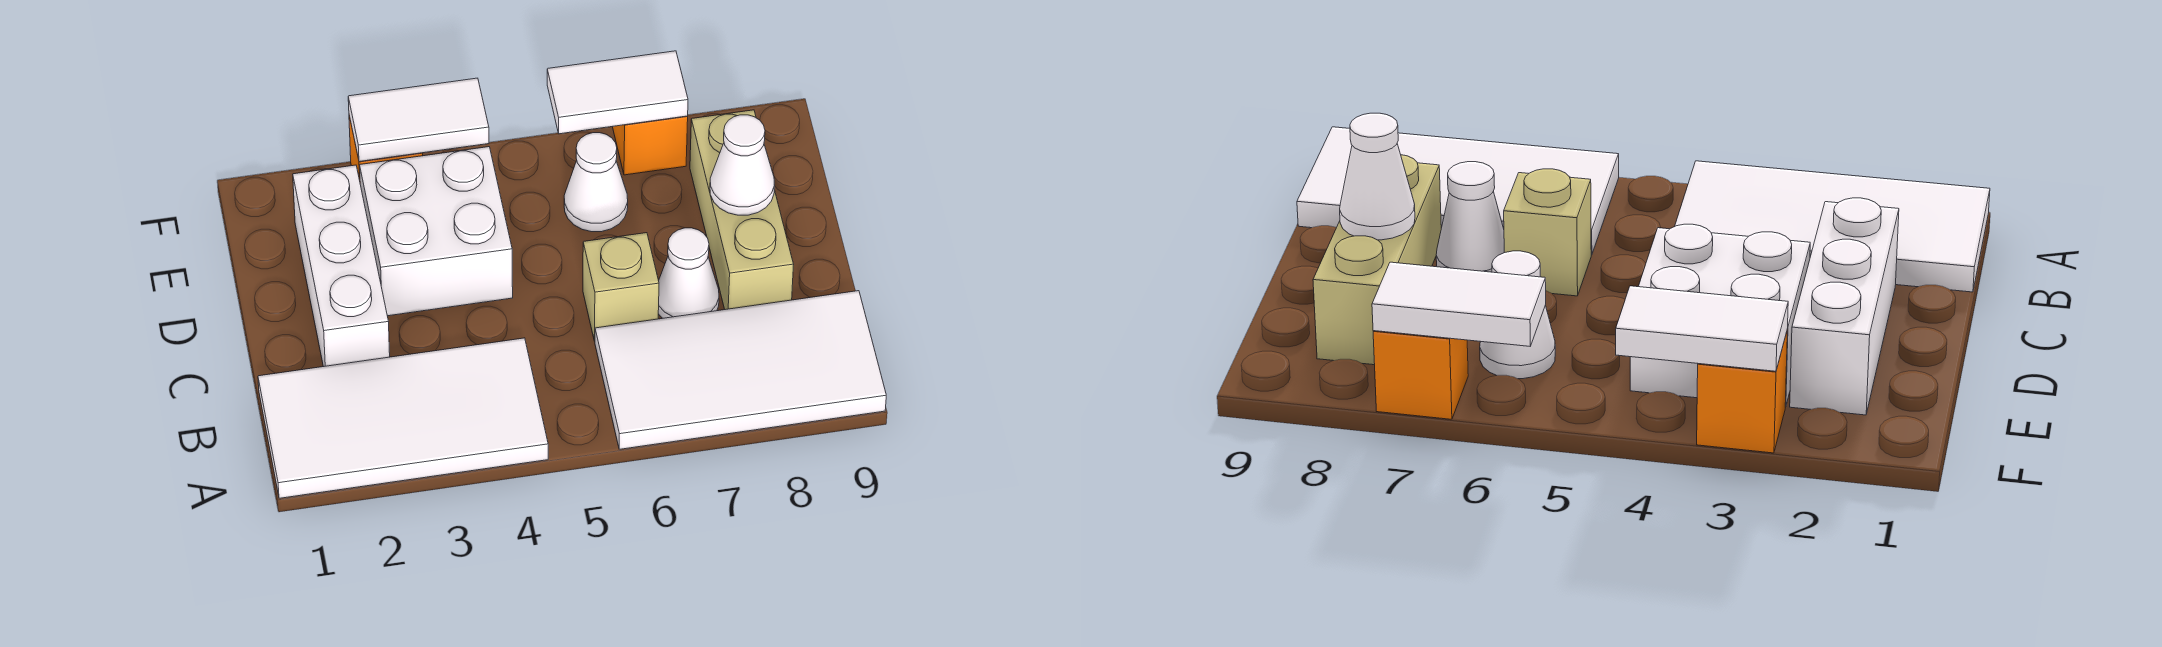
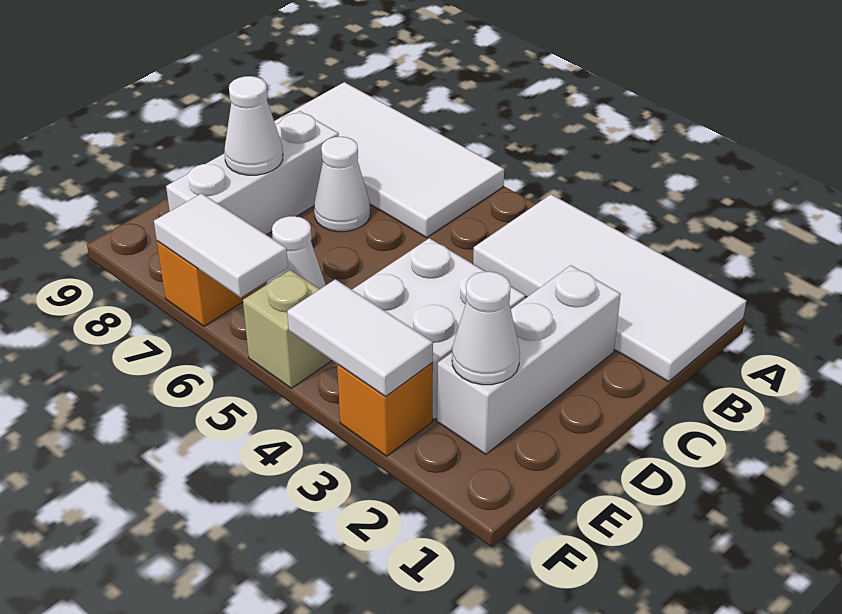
tan 1x1 brick [583,233,659,341] -> tan 1x1 brick moved to [243,270,332,388]
tan 1x3 brick [690,110,794,310] -> white 1x3 brick [166,111,339,235]
none -> white 1x1 cone [452,271,520,385]

